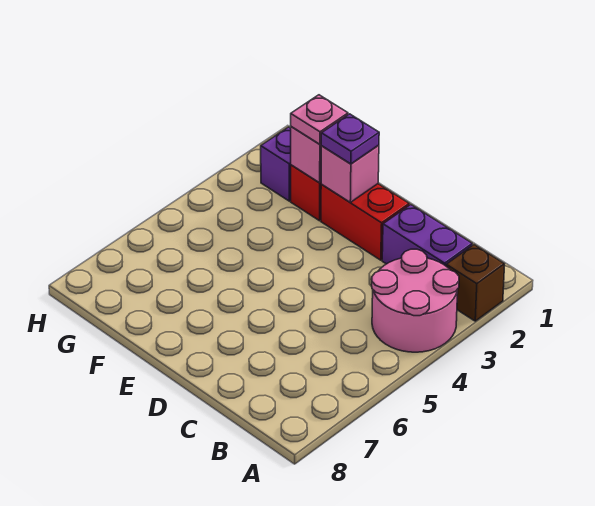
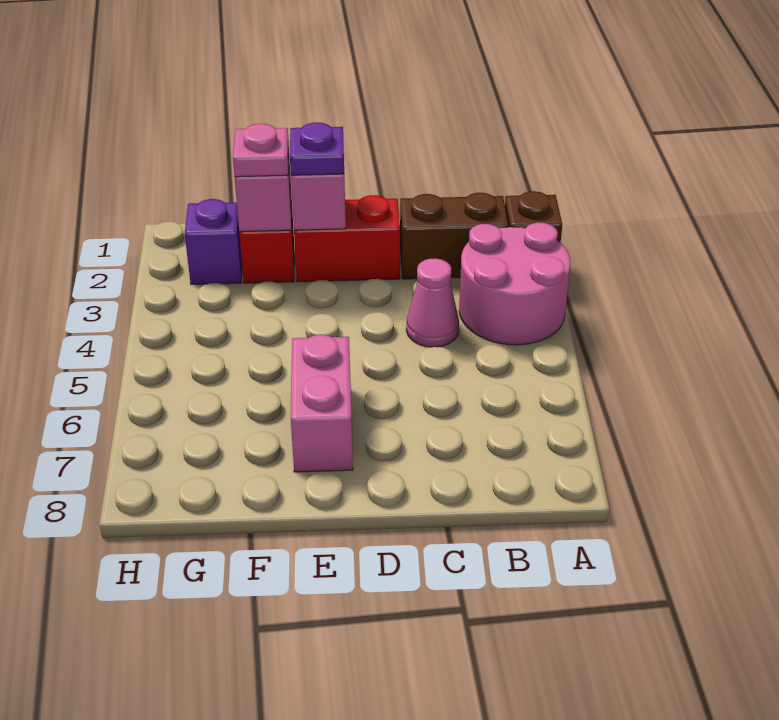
purple 1x2 brick [382,205,472,266] -> brown 1x2 brick [400,193,508,279]
none -> pink 1x1 cone [406,258,459,347]
none -> pink 1x2 brick [291,335,353,472]

